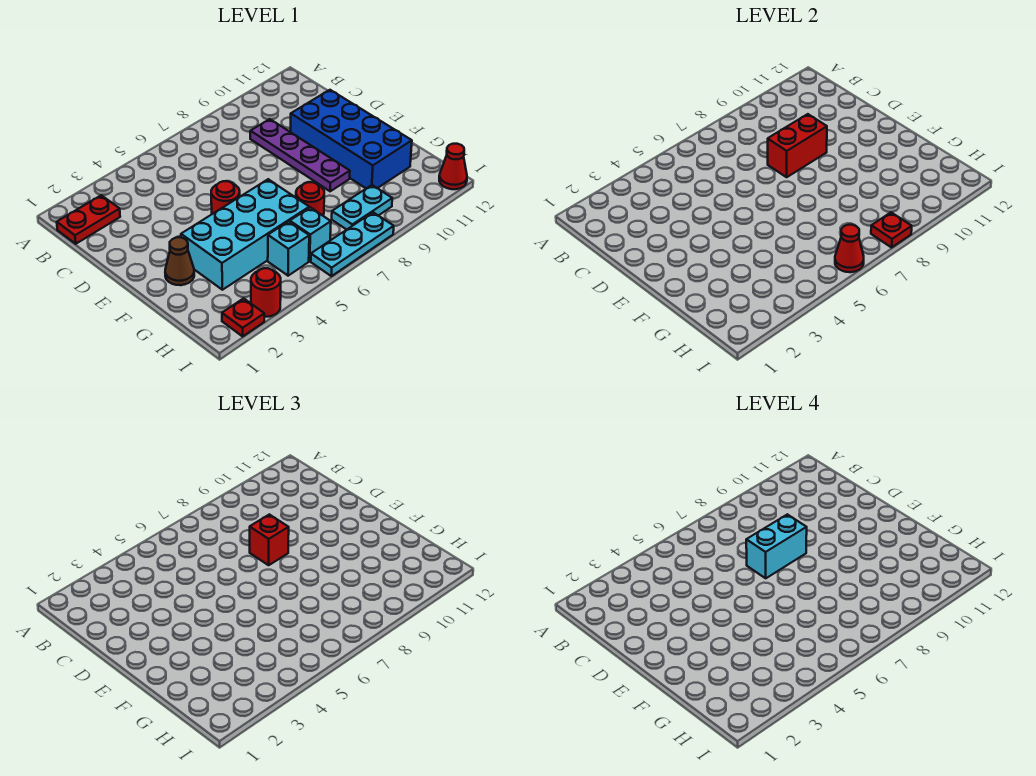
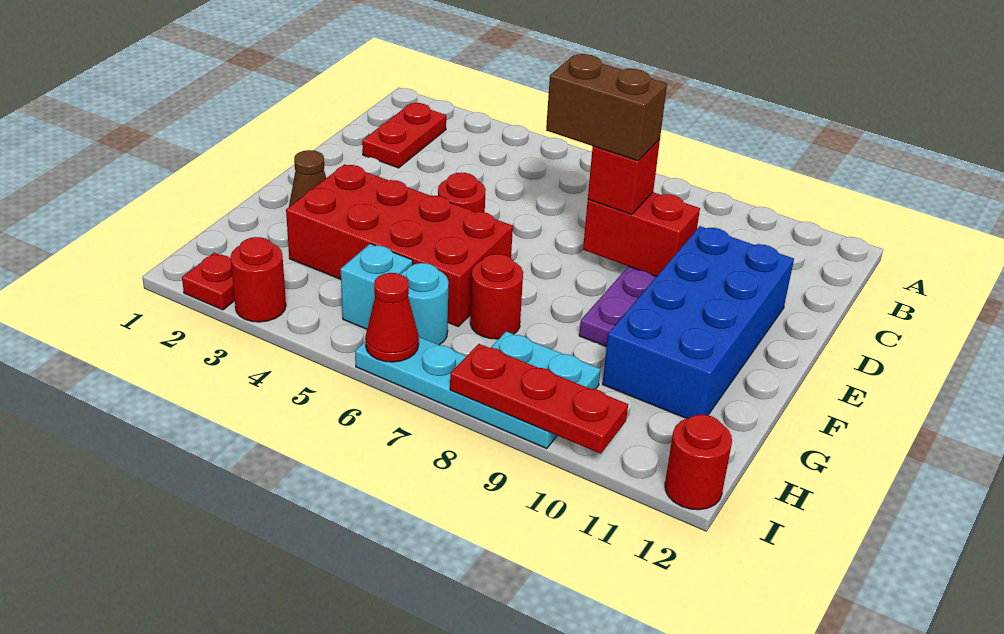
red 1x2 plate [57,195,120,244] -> red 1x2 plate turned to [362,103,446,168]
cyan 1x2 brick [746,514,807,578] -> brown 1x2 brick [546,54,667,161]
cyan 2x4 brick [181,179,309,290] -> red 2x4 brick [286,164,513,326]
cyan 1x1 brick [290,207,331,261] -> cyan 1x1 round brick [401,263,448,345]
cyan 1x3 plate [311,212,394,276] -> cyan 1x4 plate [355,337,557,448]
red 1x1 plate [871,212,912,247] -> red 1x3 plate [450,344,628,454]
red 1x1 cone [439,144,467,189] -> red 1x1 round brick [665,414,732,510]

